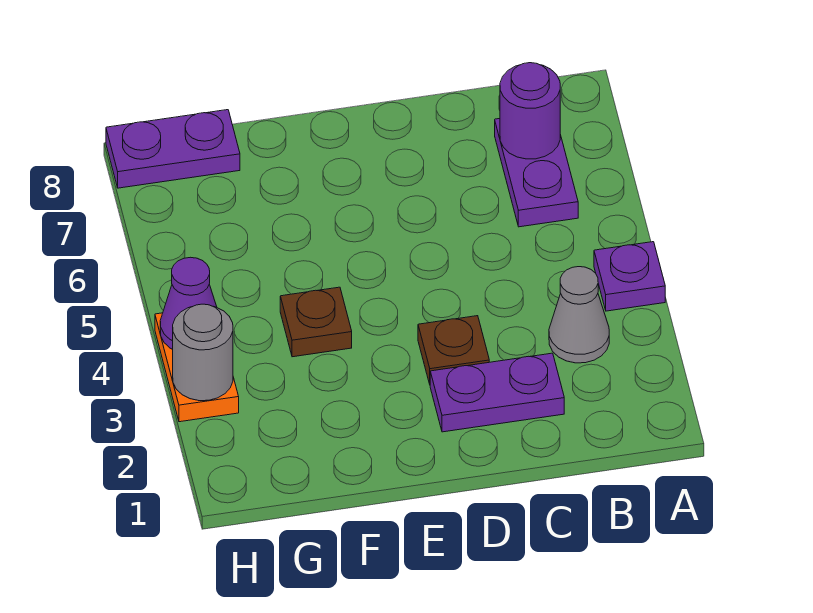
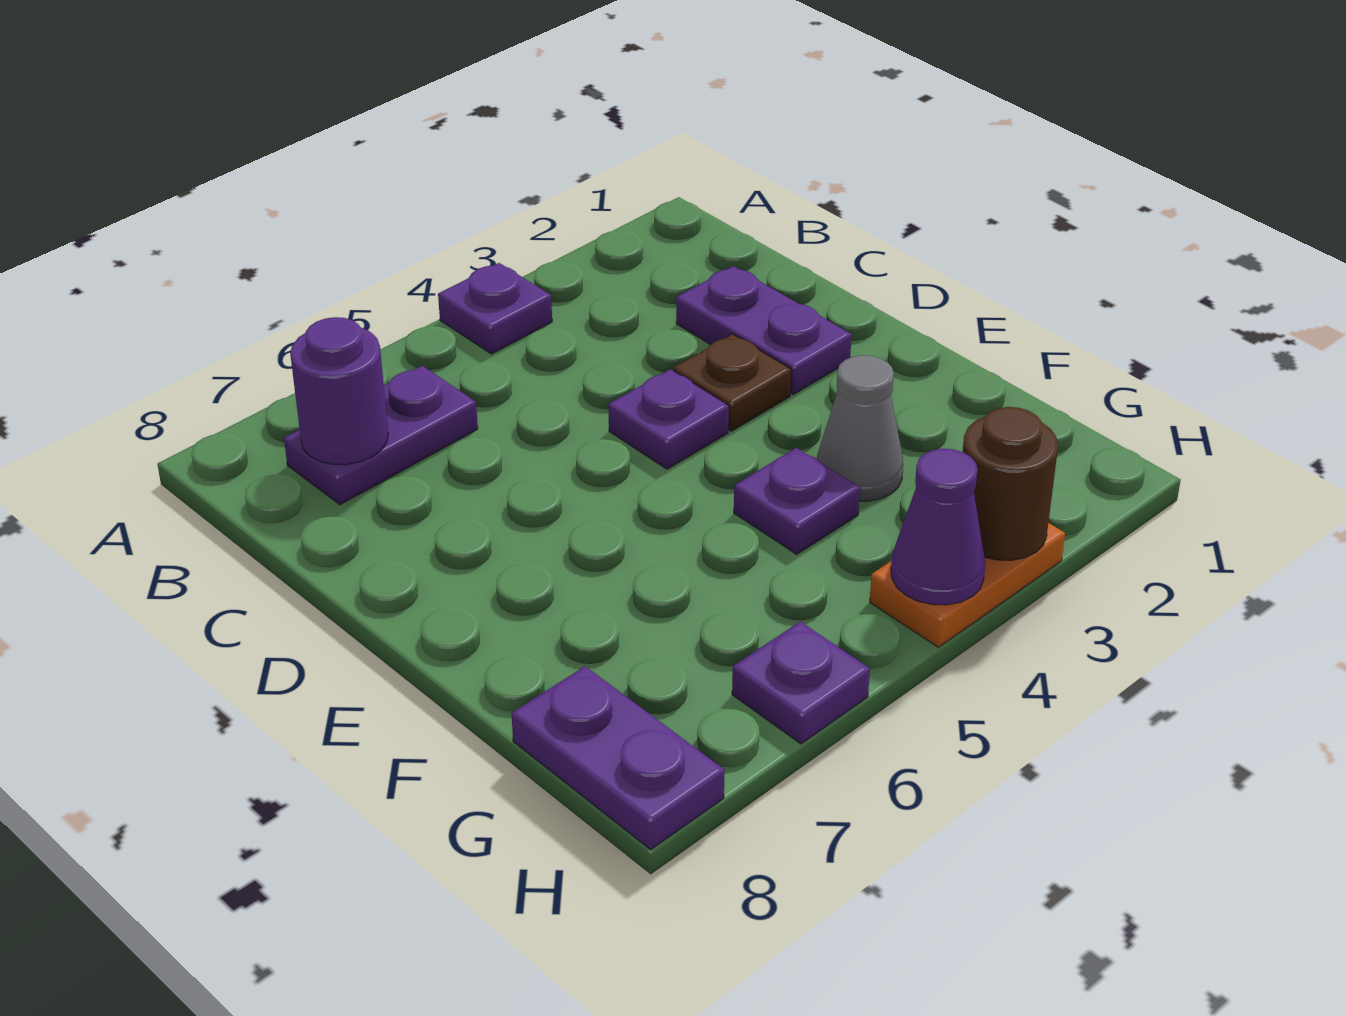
grey 1x1 cone [549,267,609,363] -> grey 1x1 cone moved to [817,355,903,501]
none -> purple 1x1 plate [608,369,729,469]
brown 1x1 plate [280,287,352,357] -> purple 1x1 plate [734,448,860,554]
grey 1x1 round brick [173,304,233,401] -> brown 1x1 round brick [963,407,1058,560]
none -> purple 1x1 plate [732,621,870,744]

